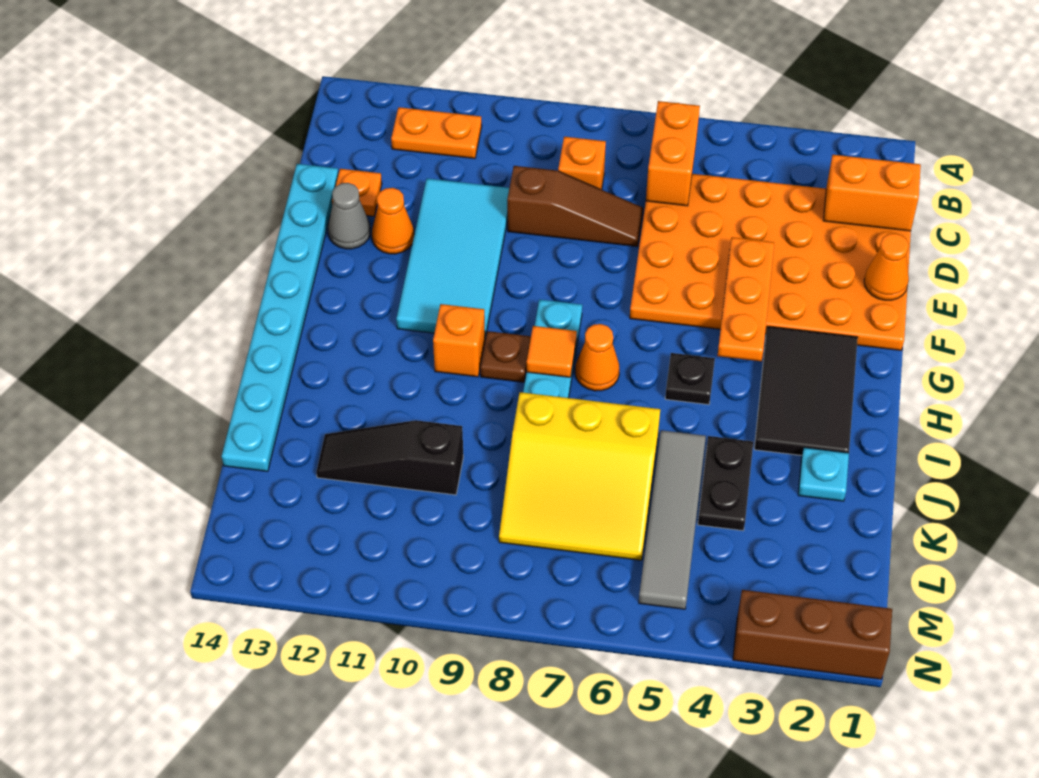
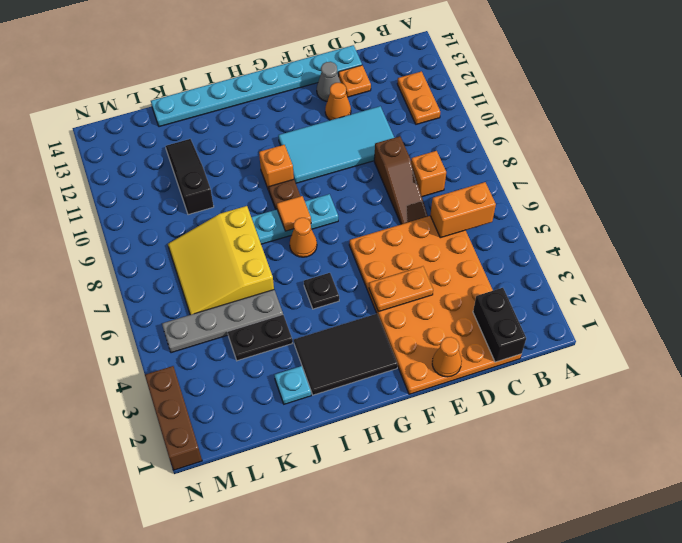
orange 1x2 brick [823,155,921,231] -> black 1x2 brick [473,288,526,362]
orange 1x3 plate [718,237,774,361] -> orange 1x2 plate [369,266,433,312]
grey 1x4 tile [639,430,706,609] -> grey 1x4 plate [162,290,283,353]

